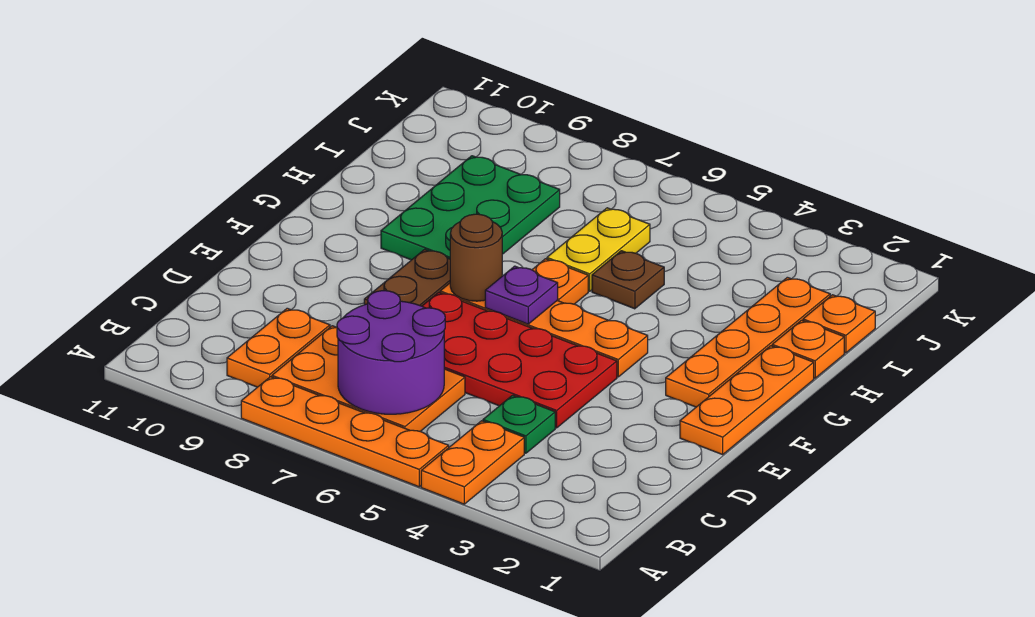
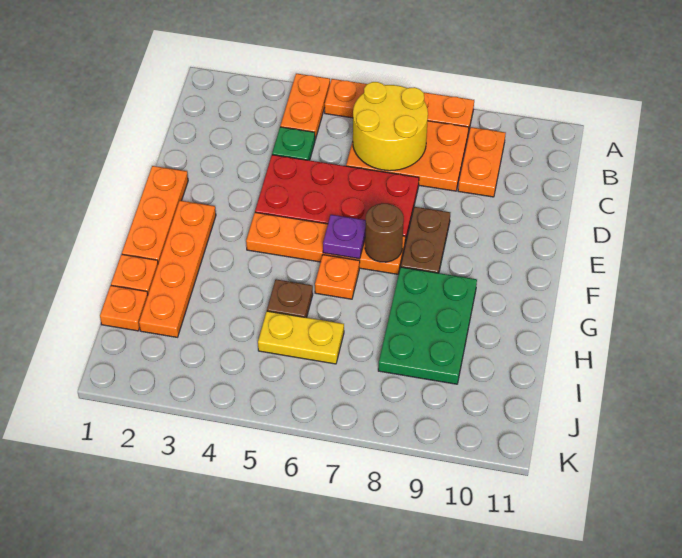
purple 2x2 round brick [337,291,445,414] -> yellow 2x2 round brick [353,82,428,171]
yellow 1x2 plate [547,208,650,291] -> yellow 1x2 plate turned to [258,311,344,364]

